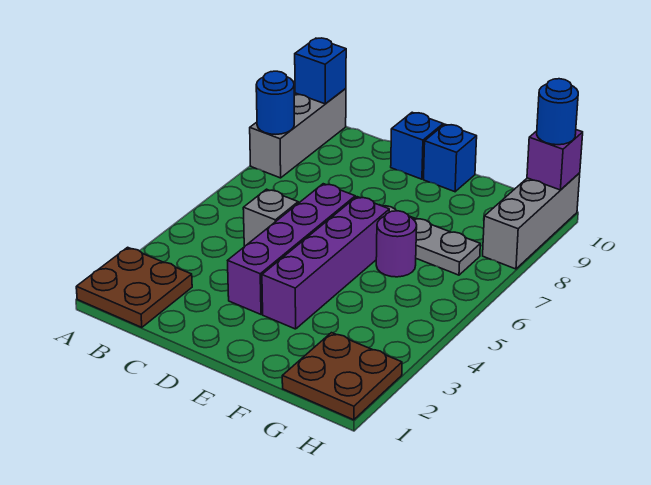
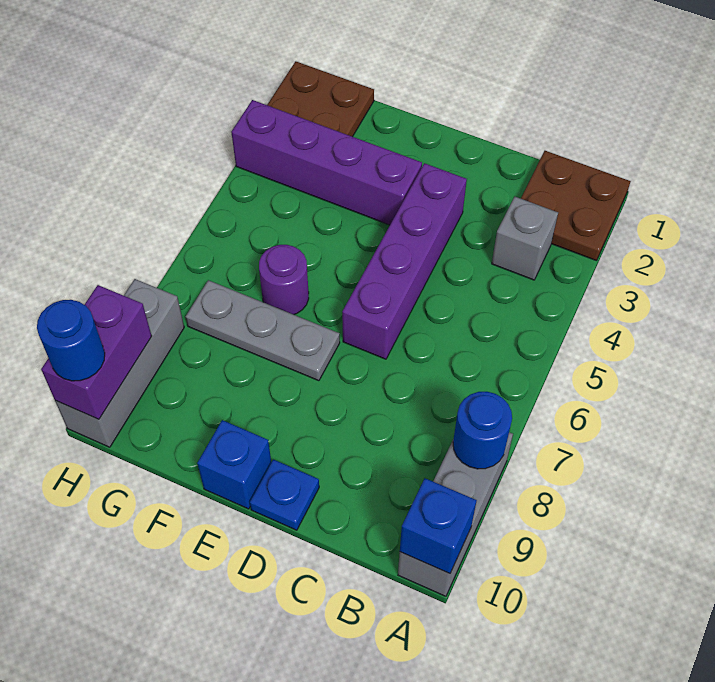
grey 1x1 brick [243,189,298,247] -> grey 1x1 brick moved to [492,197,558,280]
blue 1x1 brick [391,112,443,179] -> blue 1x1 plate [250,459,319,530]
purple 1x4 brick [262,197,389,329] -> purple 1x4 brick turned to [231,100,422,225]
purple 1x1 brick [527,130,583,190] -> purple 1x2 brick [41,285,152,419]

